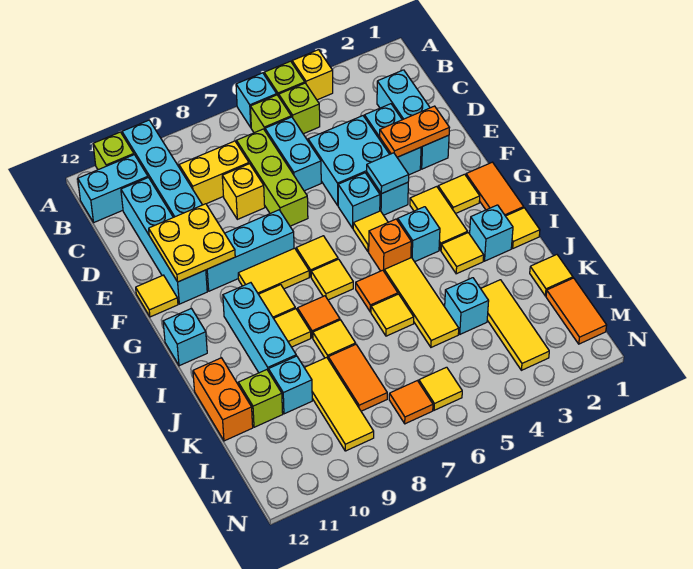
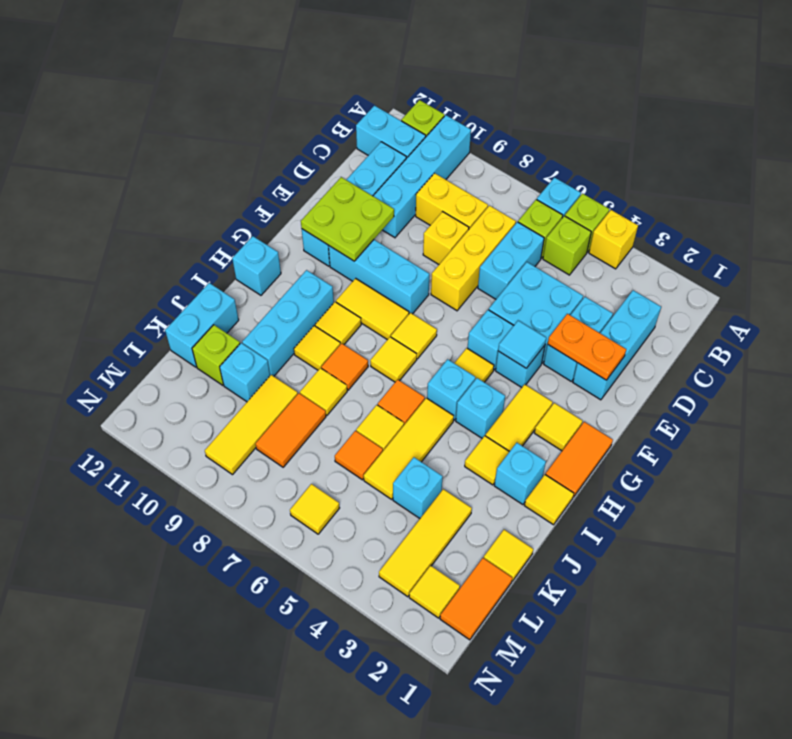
lime 1x3 brick [237,129,308,226] -> yellow 1x3 brick [431,206,516,311]
yellow 2x2 plate [149,204,235,282] -> lime 2x2 plate [301,177,394,261]
yellow 1x1 tile [136,275,178,317] -> yellow 1x1 tile moved to [409,566,460,618]
orange 1x1 brick [369,219,411,271] -> cyan 1x1 brick [427,359,475,420]
orange 1x2 brick [193,358,253,441] -> cyan 1x2 brick [165,283,239,367]
orange 1x1 tile [389,381,433,424] -> orange 1x1 tile moved to [335,431,383,480]

